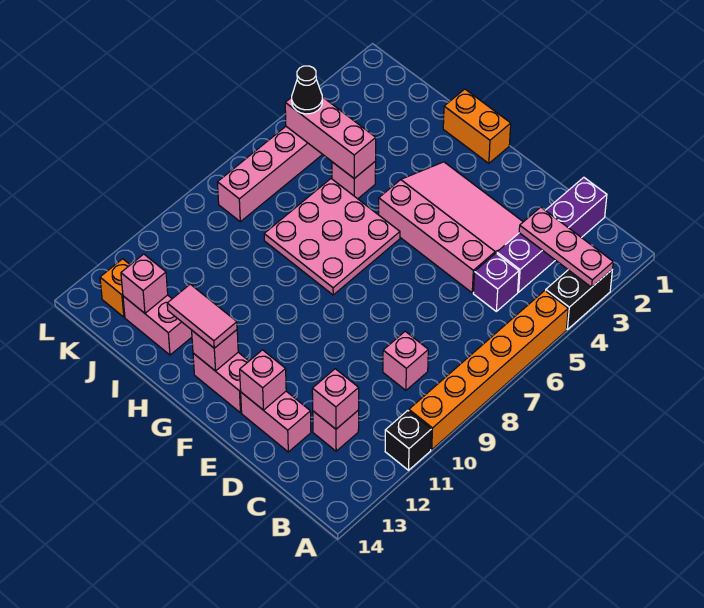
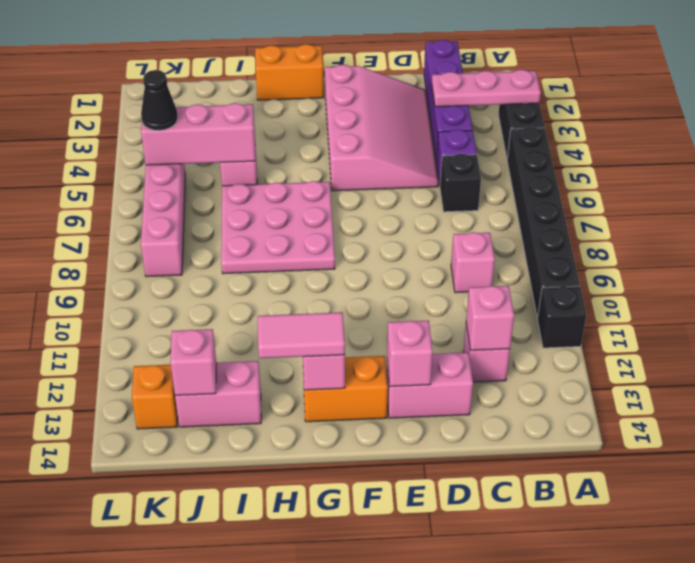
orange 1x6 brick [409,291,568,450] -> black 1x6 brick [507,127,580,318]
none -> black 1x1 brick [440,154,481,212]
pink 3x4 slope [379,162,523,293] -> pink 3x4 slope turned to [325,65,438,191]
pink 1x2 brick [193,352,249,413] -> orange 1x2 brick [303,356,388,422]

